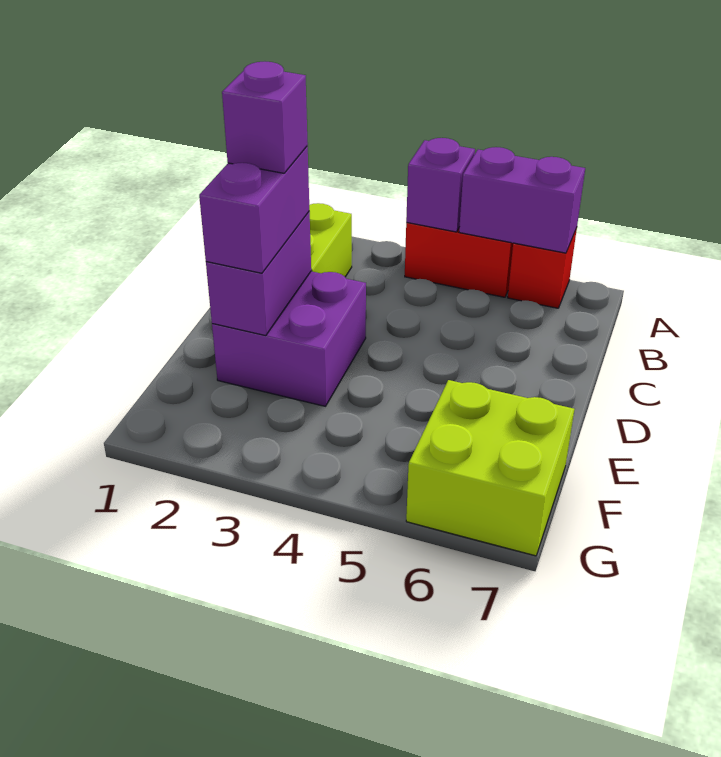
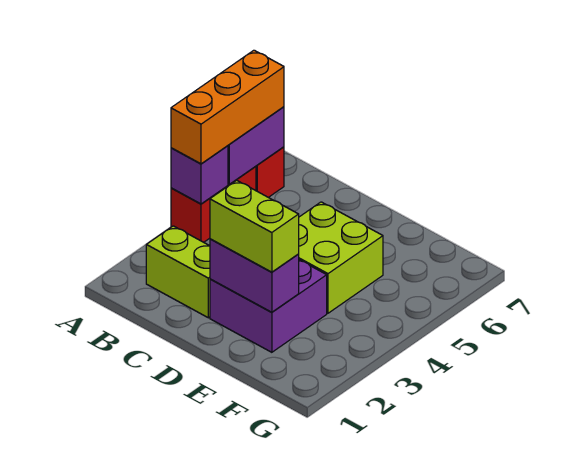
none -> orange 1x3 brick [171,50,284,164]
purple 1x2 brick [199,146,309,273] -> lime 1x2 brick [210,180,299,272]
purple 1x1 brick [222,62,308,173] -> none
lime 2x2 brick [406,380,574,556] -> lime 2x2 brick moved to [299,202,383,313]

